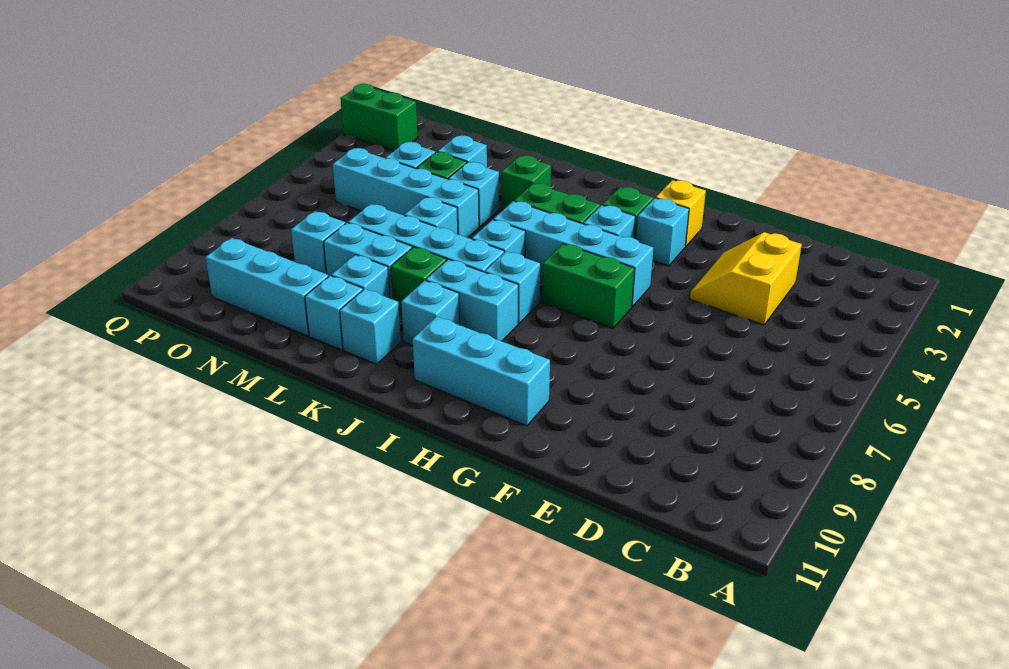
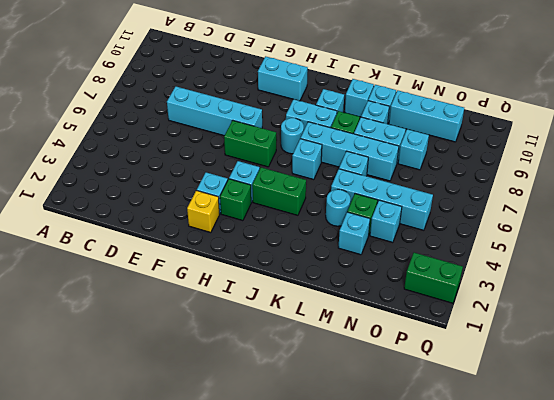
yellow 2x2 slope [690,232,802,325] -> none
cyan 1x4 brick [494,201,653,307] -> cyan 1x4 brick moved to [167,86,262,136]
cyan 1x3 brick [413,316,550,426] -> cyan 1x2 brick [258,56,308,101]
cyan 1x1 brick [485,251,540,324] -> cyan 1x1 round brick [281,118,304,154]
green 1x1 brick [501,155,551,210] -> none
cyan 1x1 brick [448,162,499,227] -> cyan 1x1 round brick [326,189,350,226]

